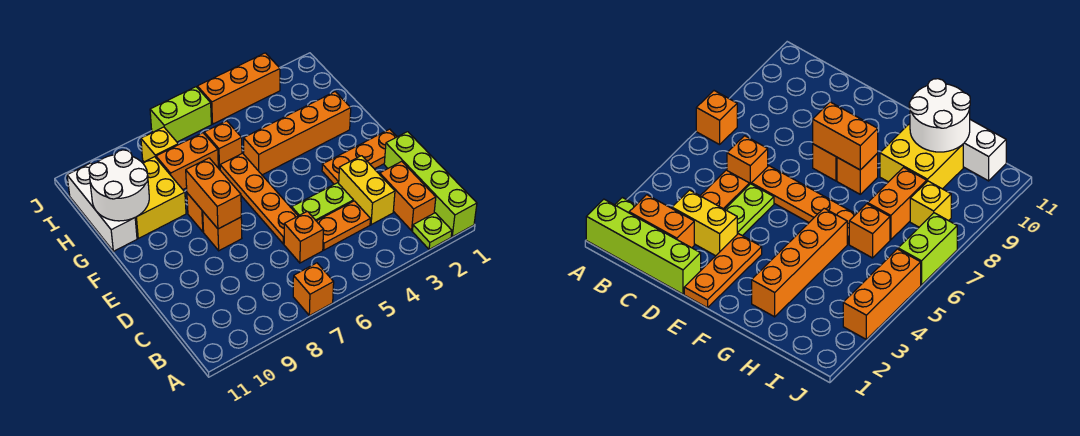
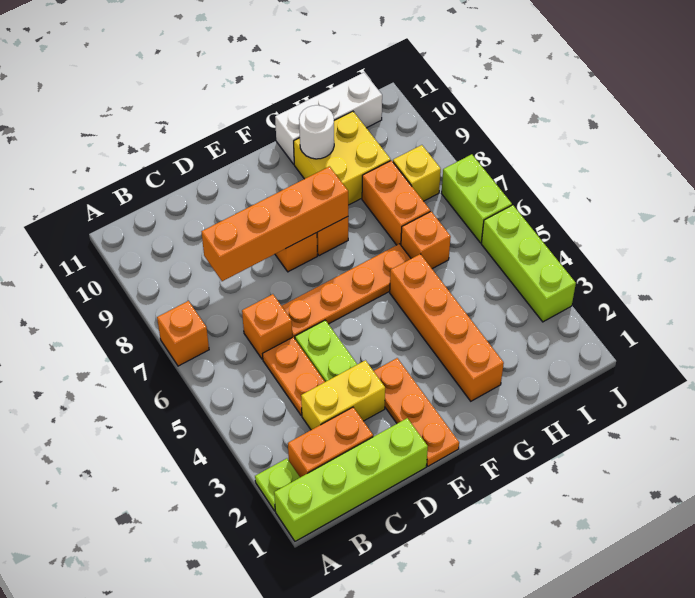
orange 1x2 brick [186,158,241,229] -> orange 1x4 brick [202,166,348,281]
white 2x2 round brick [89,150,149,221] -> white 1x1 round brick [299,105,334,159]
orange 1x3 brick [197,53,280,124] -> lime 1x3 brick [481,205,576,322]

